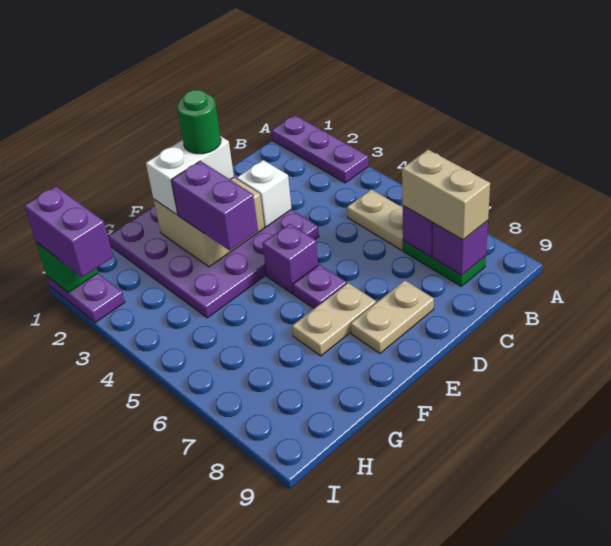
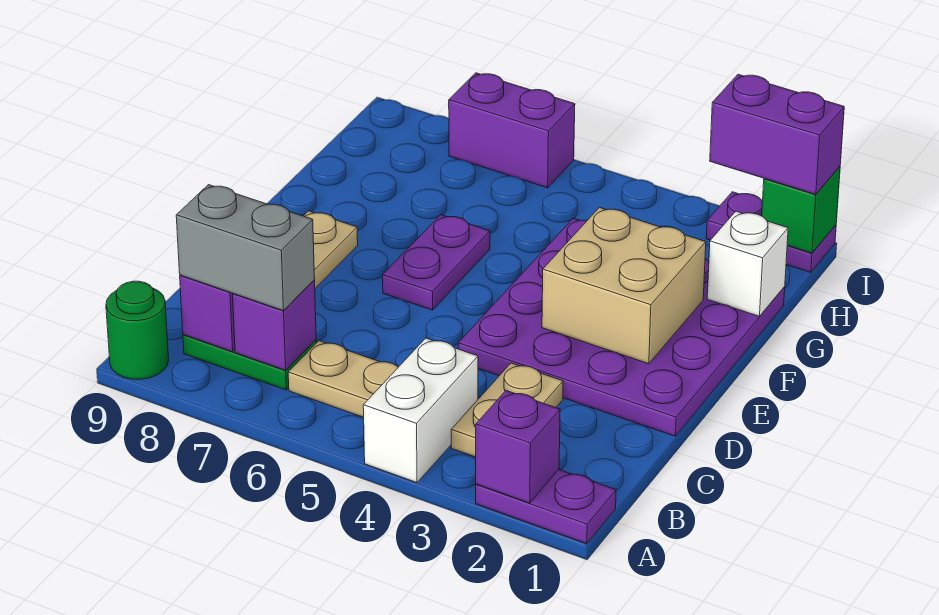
purple 1x3 plate [271,115,369,183] -> purple 1x2 plate [476,470,616,544]
tan 1x2 brick [402,150,490,240] -> grey 1x2 brick [176,185,315,311]
white 1x1 brick [237,160,292,227] -> white 1x1 brick moved to [707,211,788,316]
white 1x2 brick [146,137,234,215] -> white 1x2 brick moved to [363,338,478,483]
green 1x1 round brick [177,90,221,154] -> green 1x1 round brick moved to [106,281,169,379]
purple 1x1 brick [263,224,318,294] -> purple 1x1 brick moved to [476,391,560,503]
purple 1x1 plate [293,264,347,308] -> purple 1x2 plate [383,215,490,310]
tan 1x2 plate [292,283,376,356] -> tan 1x2 plate moved to [451,363,563,457]
purple 1x2 brick [171,161,258,250] -> purple 1x2 brick moved to [449,73,575,188]

